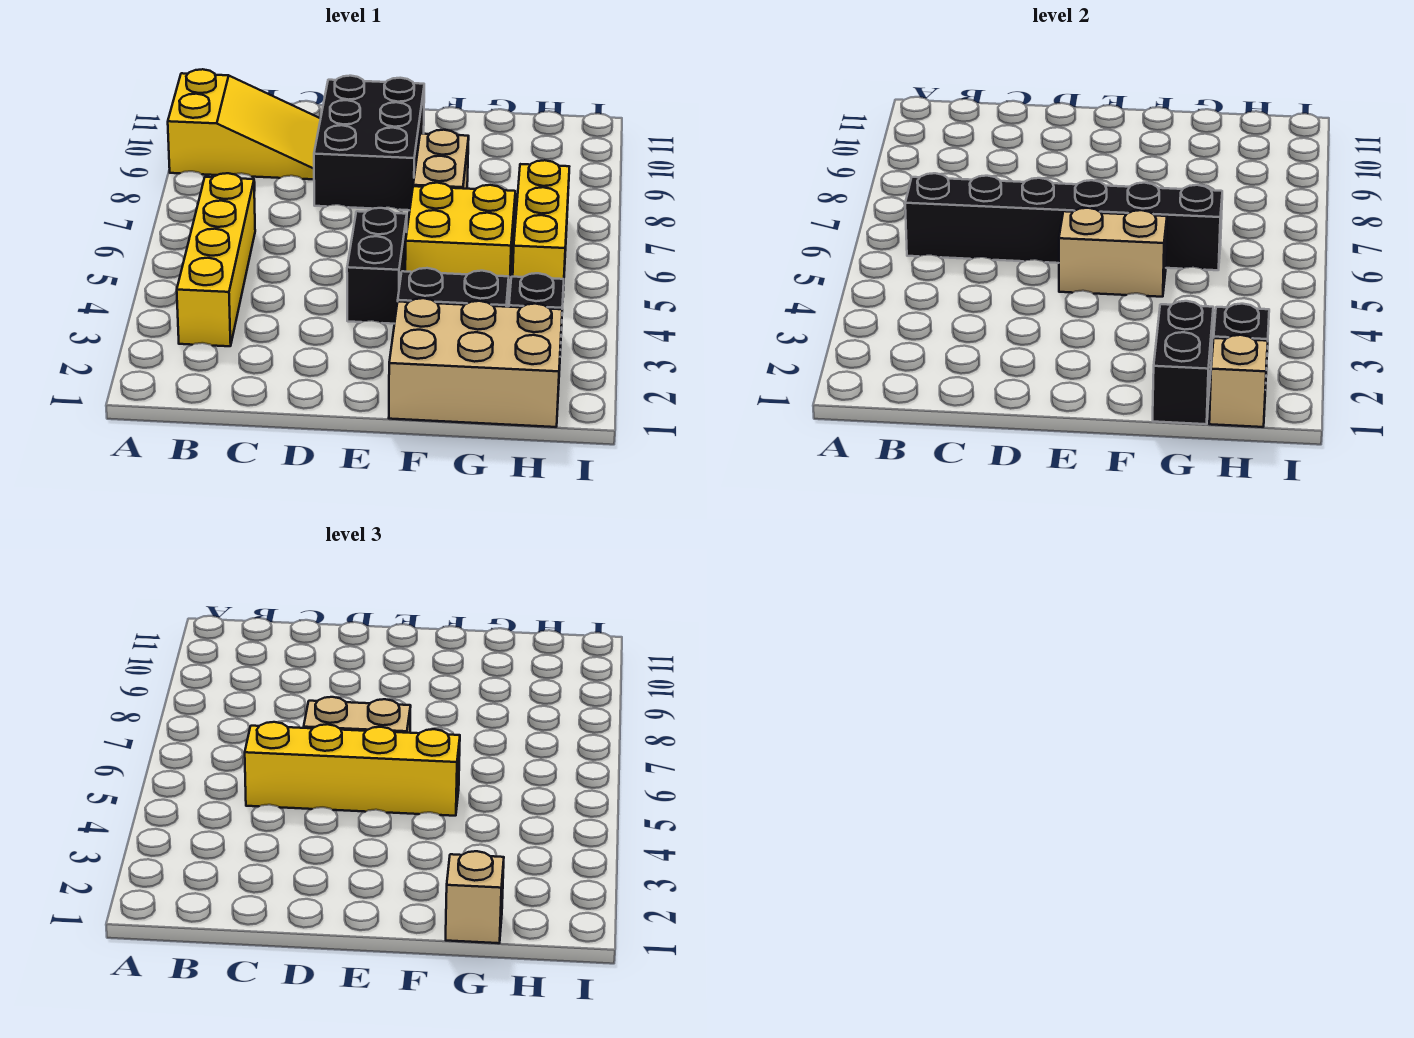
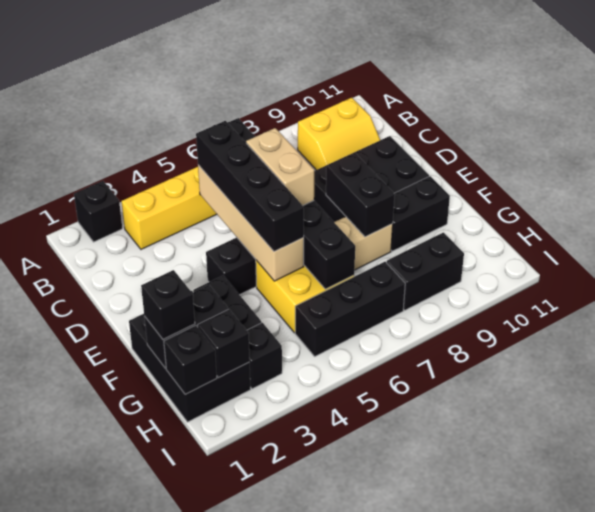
none -> black 1x1 brick [74,181,122,242]
yellow 2x3 slope [168,69,321,179] -> yellow 2x2 slope [298,98,380,170]
yellow 1x4 brick [245,722,460,816] -> black 1x4 brick [196,121,304,251]
tan 1x2 brick [1059,208,1167,297] -> tan 1x4 brick [198,165,304,281]
none -> black 1x2 brick [326,152,395,237]
tan 2x3 brick [389,298,562,427] -> black 2x3 brick [129,291,251,422]
none -> black 1x2 brick [391,176,450,251]
tan 1x1 brick [446,851,504,943] -> black 1x1 brick [141,270,195,339]
tan 1x1 brick [1209,335,1268,427] -> black 1x1 brick [164,326,217,394]
yellow 1x3 brick [513,160,569,289] -> black 1x3 brick [295,262,405,356]
none -> black 1x2 brick [386,233,464,310]

